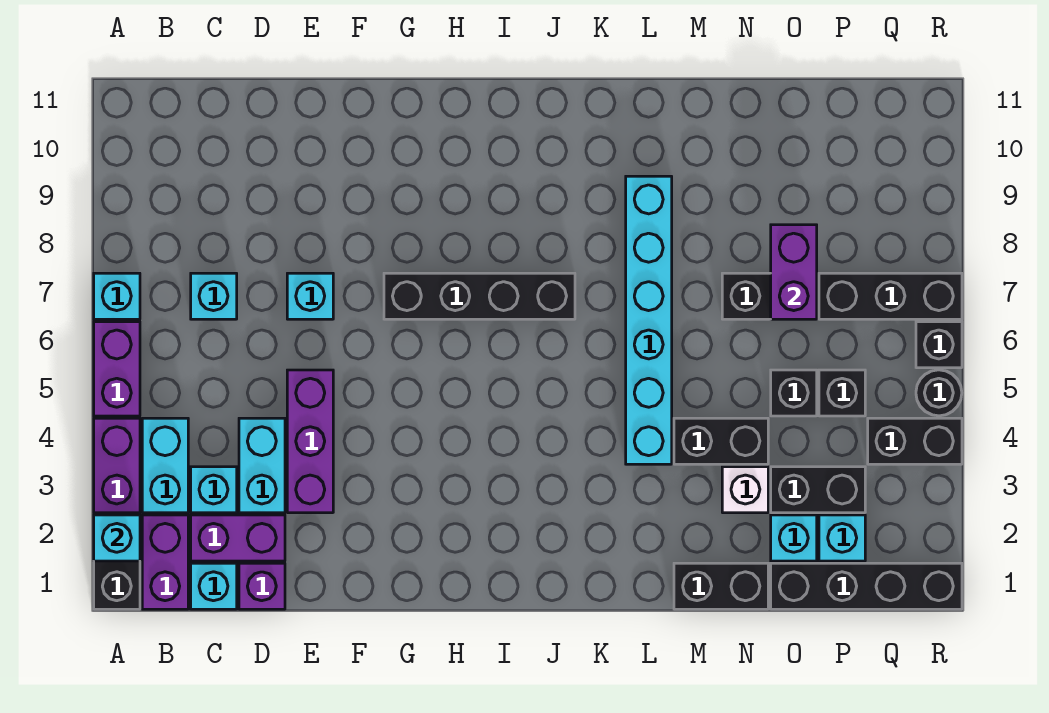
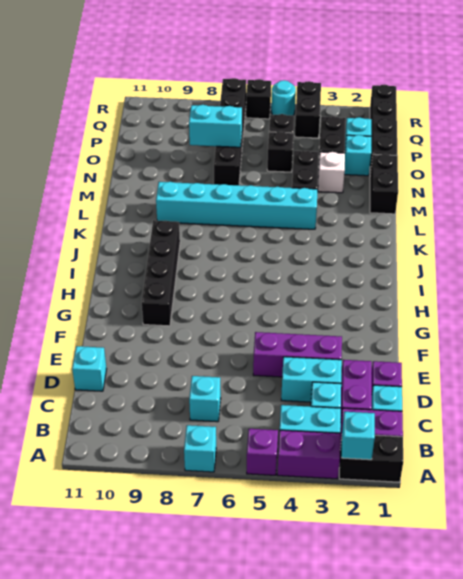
purple 1x2 brick [94,322,140,416] -> purple 1x1 brick [247,429,278,475]
cyan 1x1 brick [287,273,333,319] -> cyan 1x1 brick moved to [72,346,106,391]
black 1x4 brick [384,273,575,319] -> black 1x4 brick moved to [142,220,180,326]
purple 1x2 brick [771,225,817,319] -> cyan 1x2 brick [189,105,242,147]
black 1x1 round brick [916,370,962,416] -> cyan 1x1 round brick [271,80,296,115]

